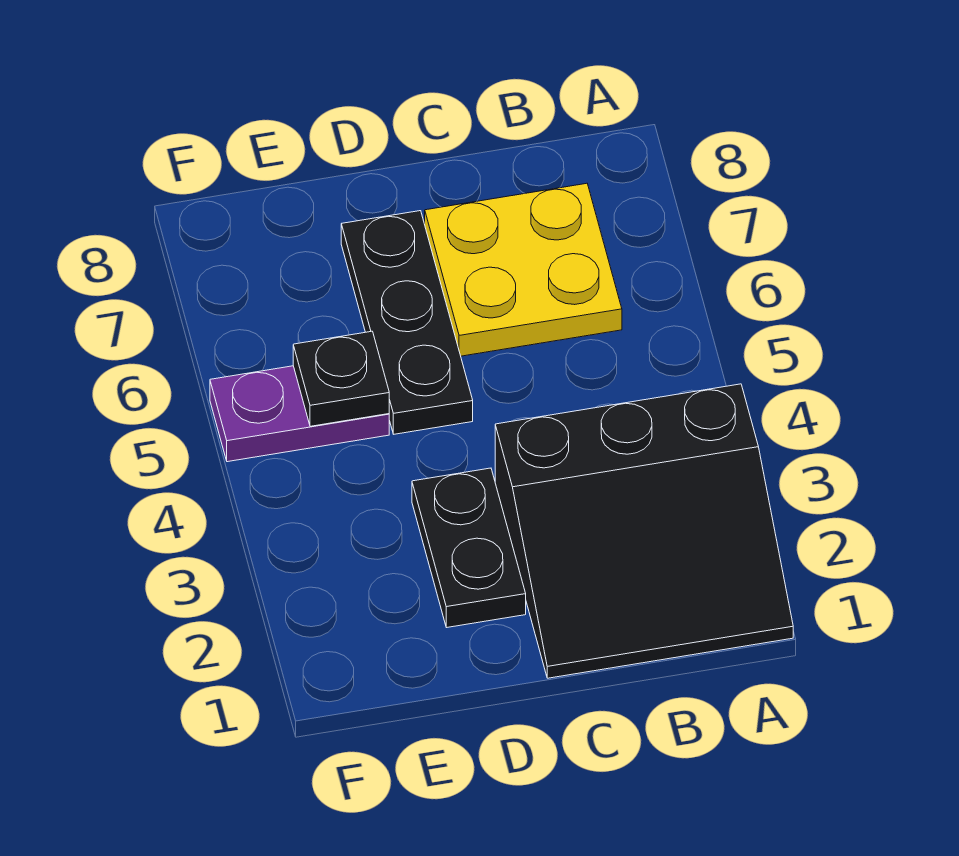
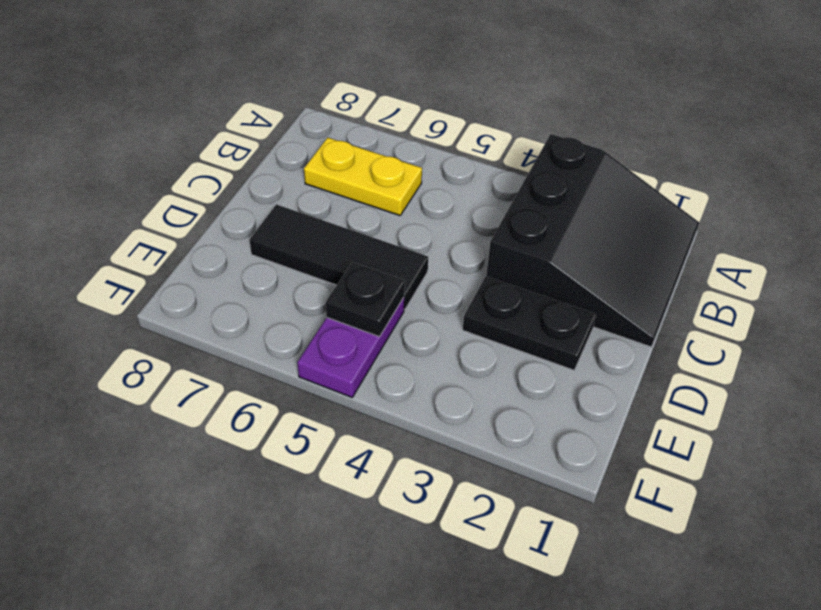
yellow 2x2 plate [425,183,622,356] -> yellow 1x2 plate [304,138,422,215]
black 1x3 plate [341,211,473,434] -> black 1x3 tile [250,204,428,310]

